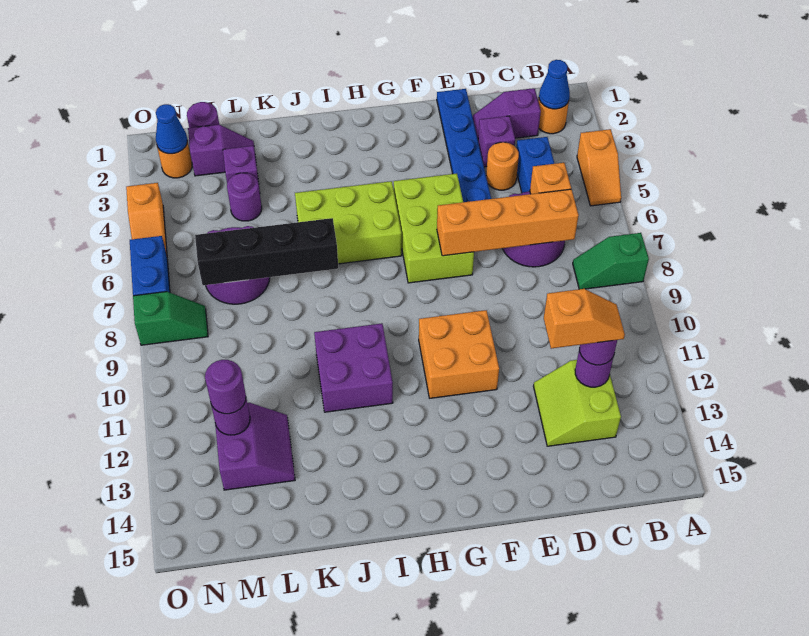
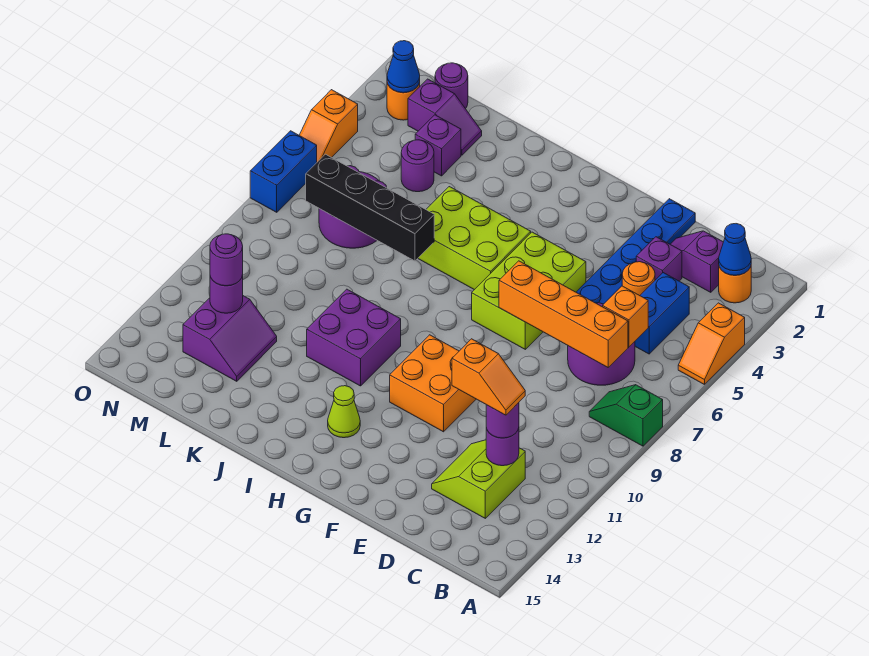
none -> lime 1x1 cone [328,386,360,438]
green 1x2 slope [133,292,208,345] -> none

